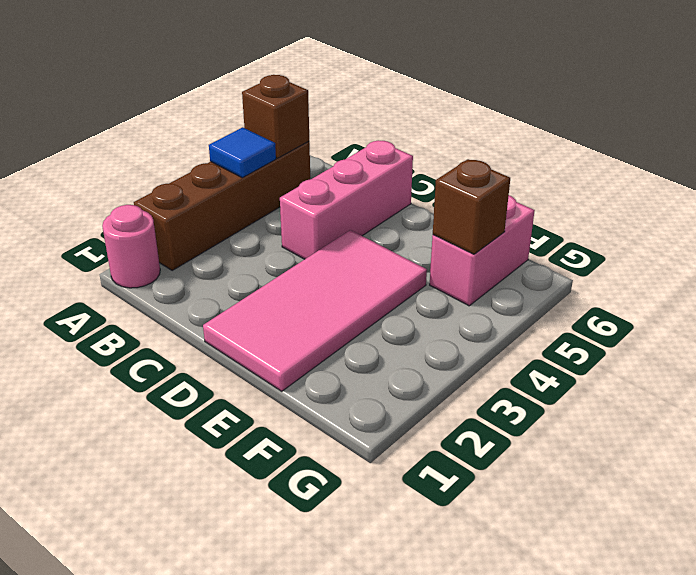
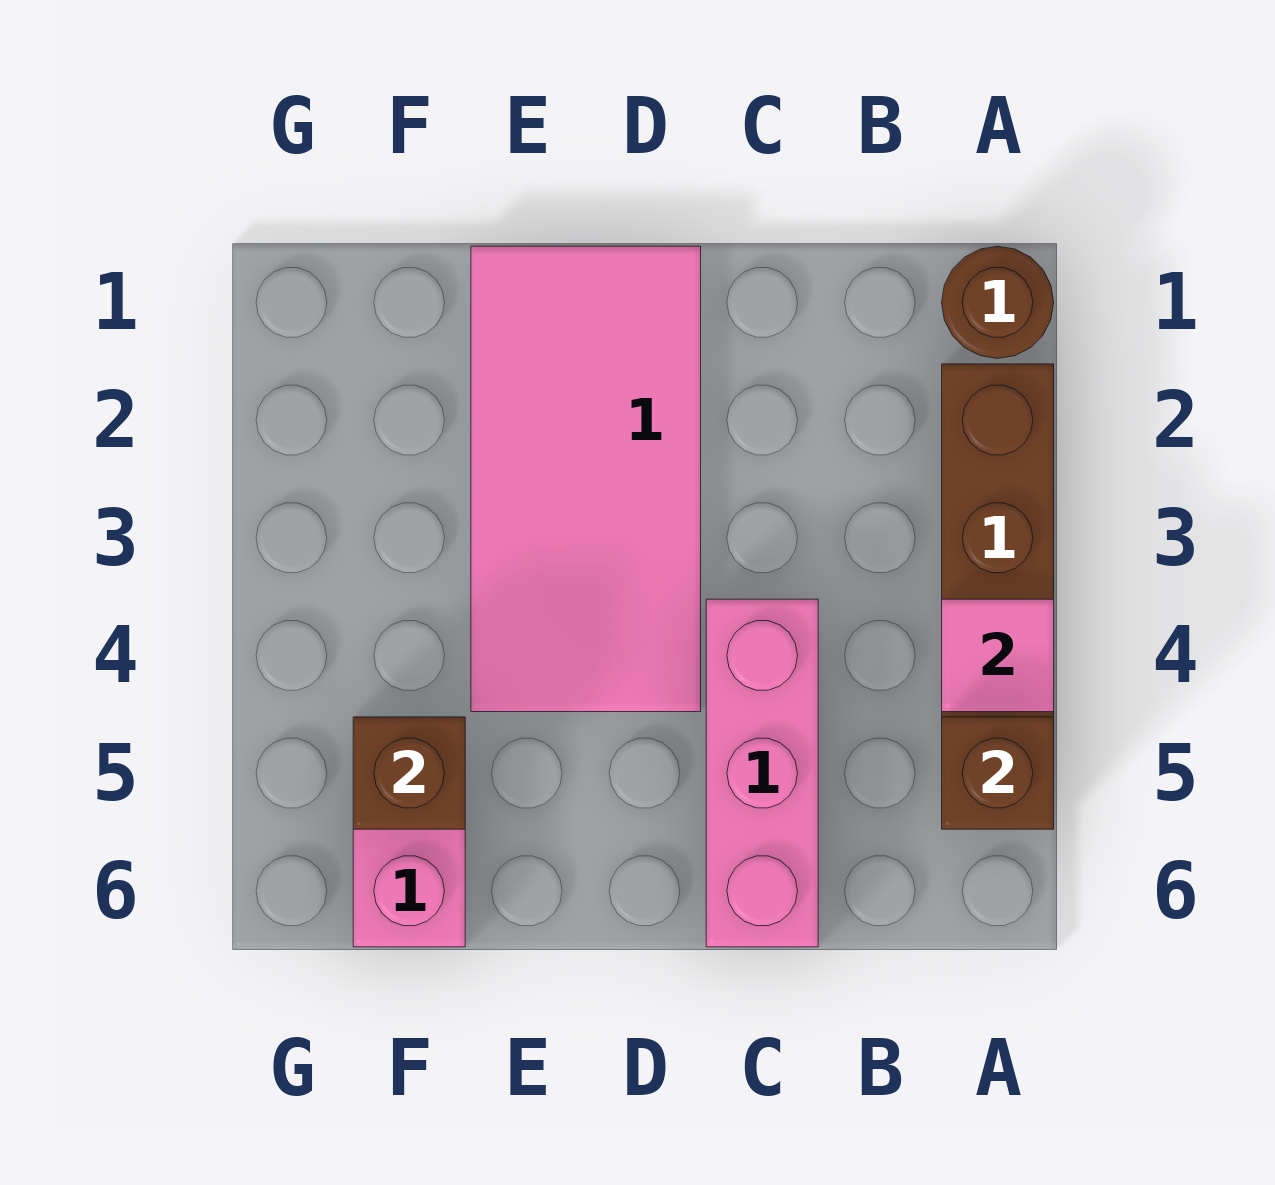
pink 1x1 round brick [102,205,160,288] -> brown 1x1 round brick [942,246,1054,358]
blue 1x1 tile [209,127,276,178] -> pink 1x1 tile [942,599,1054,712]

